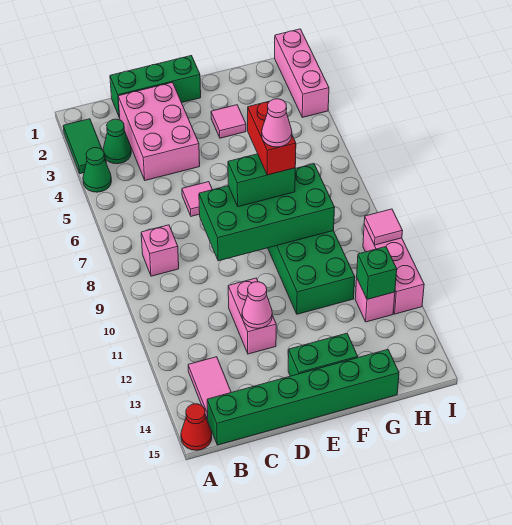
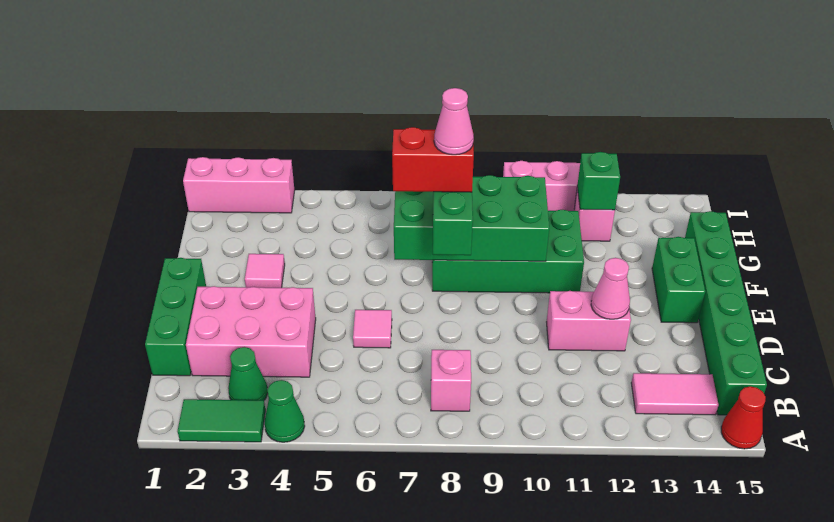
green 2x4 brick [199,164,335,261] -> green 2x4 brick turned to [394,175,549,261]
pink 1x1 tile [364,209,403,245] -> none

